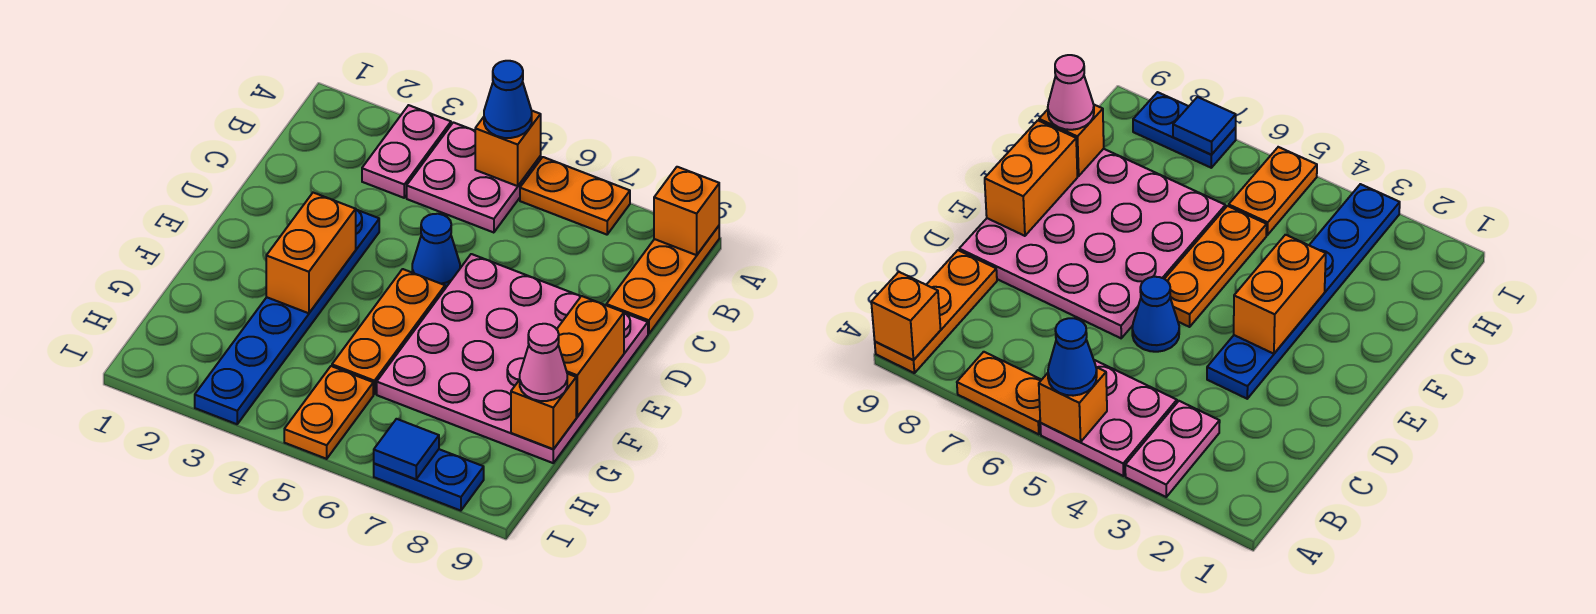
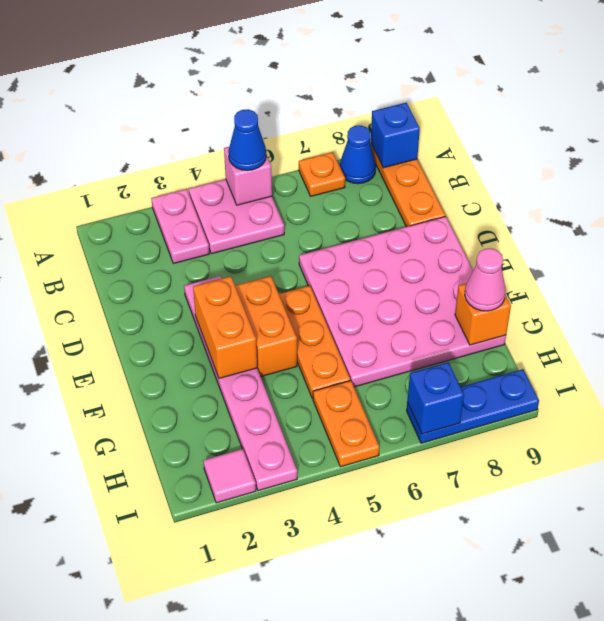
orange 1x1 brick [475,111,541,186] -> pink 1x1 brick [224,147,272,205]
orange 1x2 plate [520,157,630,235] -> orange 1x1 plate [299,152,345,196]
orange 1x1 brick [654,167,719,255] -> blue 1x1 brick [371,103,420,168]
blue 1x6 plate [195,210,379,424] -> pink 1x6 plate [184,276,297,491]
blue 1x1 cone [412,214,460,288] -> blue 1x1 cone moved to [340,125,376,184]
orange 1x2 brick [557,296,624,417] -> orange 1x2 brick moved to [235,276,297,377]
none -> pink 1x1 tile [203,449,256,503]
blue 1x2 plate [374,449,484,511] -> blue 1x3 plate [407,369,539,443]
blue 1x1 tile [374,419,439,479] -> blue 1x1 brick [407,362,464,434]

